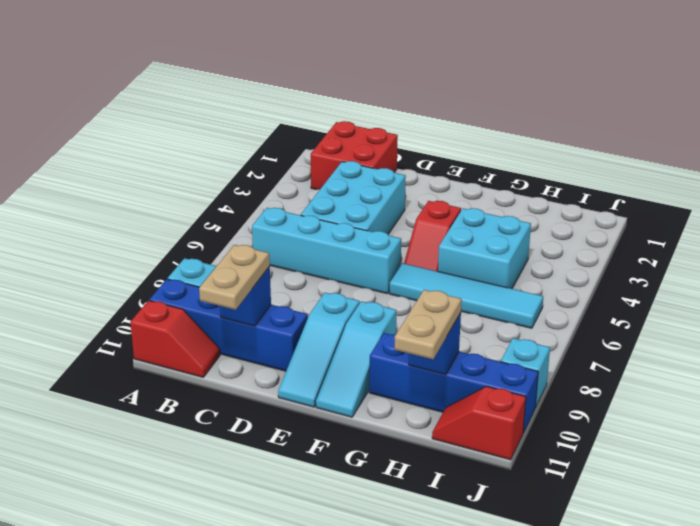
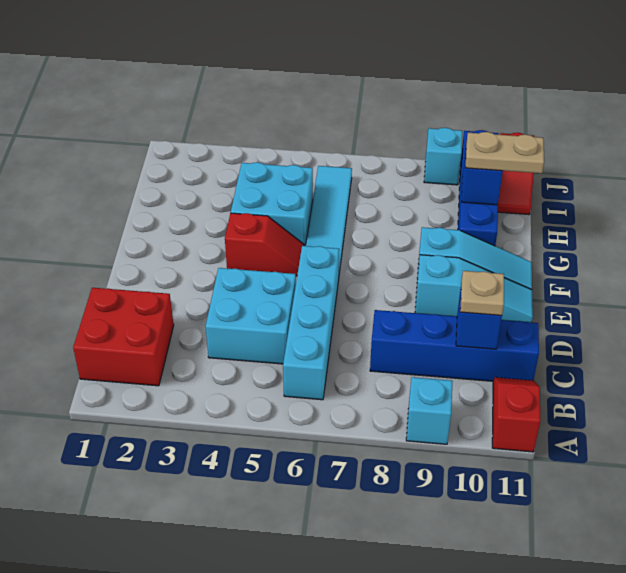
blue 1x4 brick [149,279,308,371] -> blue 1x4 brick turned to [370,310,539,381]
cyan 2x3 brick [301,161,406,234] -> cyan 2x2 brick [206,268,296,364]
tan 1x2 plate [199,245,270,310] -> tan 1x1 plate [460,271,504,315]

